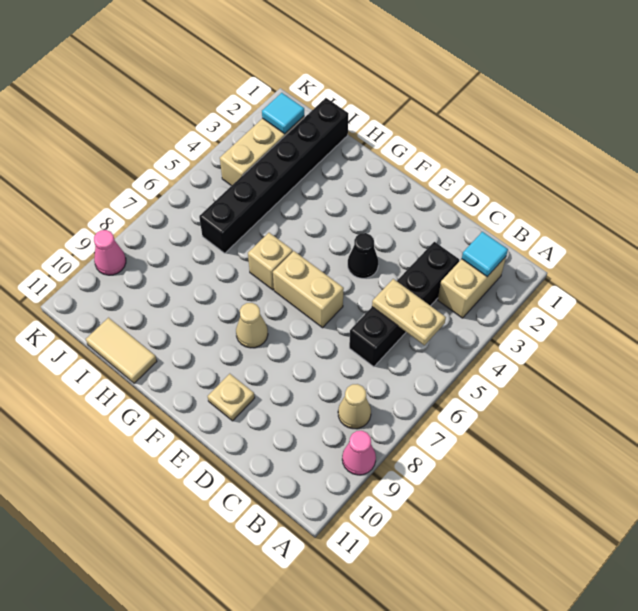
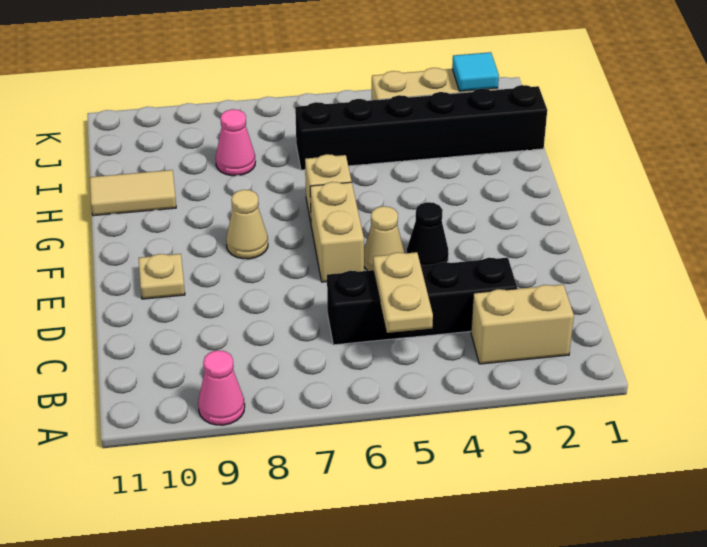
cyan 1x1 tile [462,232,508,277] -> none
tan 1x1 cone [338,384,371,429] -> tan 1x1 cone moved to [364,206,404,271]
tan 1x2 tile [86,318,157,383] -> tan 1x2 tile turned to [90,170,176,216]
pink 1x1 cone [94,230,126,275] -> pink 1x1 cone moved to [216,109,255,176]

